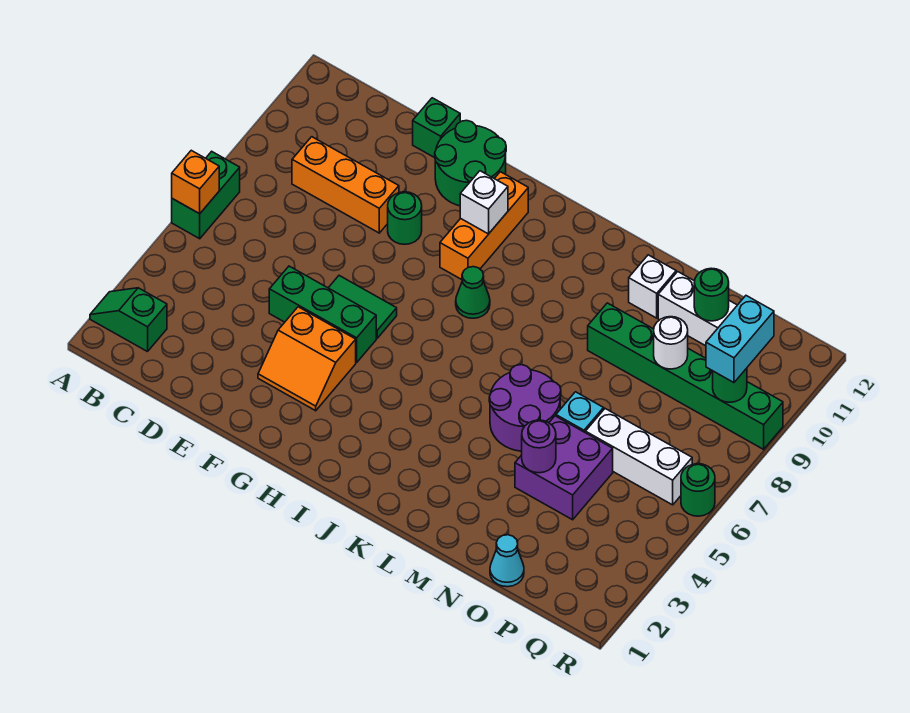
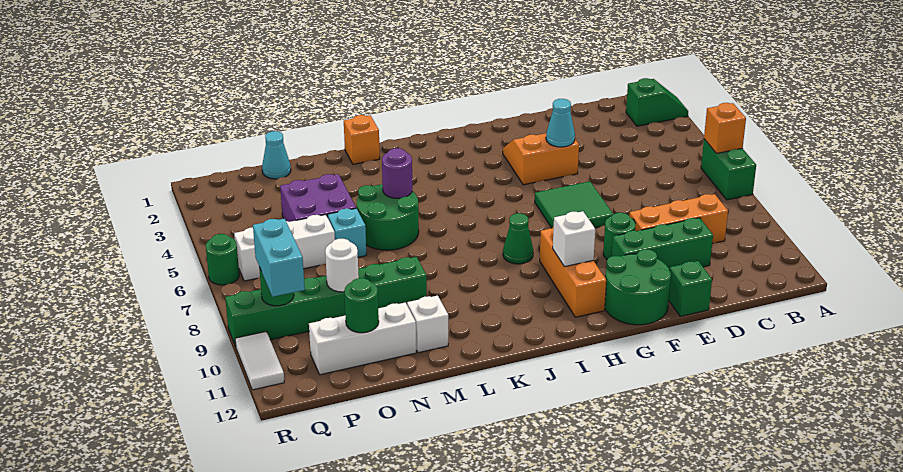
green 1x3 brick [269,266,376,362] -> green 1x3 brick moved to [612,218,713,269]
none -> cyan 1x1 cone [546,99,575,147]
green 1x2 tile [329,276,397,338] -> green 2x2 tile [535,181,613,228]
none -> orange 1x1 brick [344,115,380,164]
purple 2x2 round brick [489,365,561,451] -> green 2x2 round brick [357,184,419,250]
purple 1x1 round brick [522,420,556,473] -> purple 1x1 round brick moved to [382,148,412,198]
none -> white 1x2 tile [235,332,284,390]

